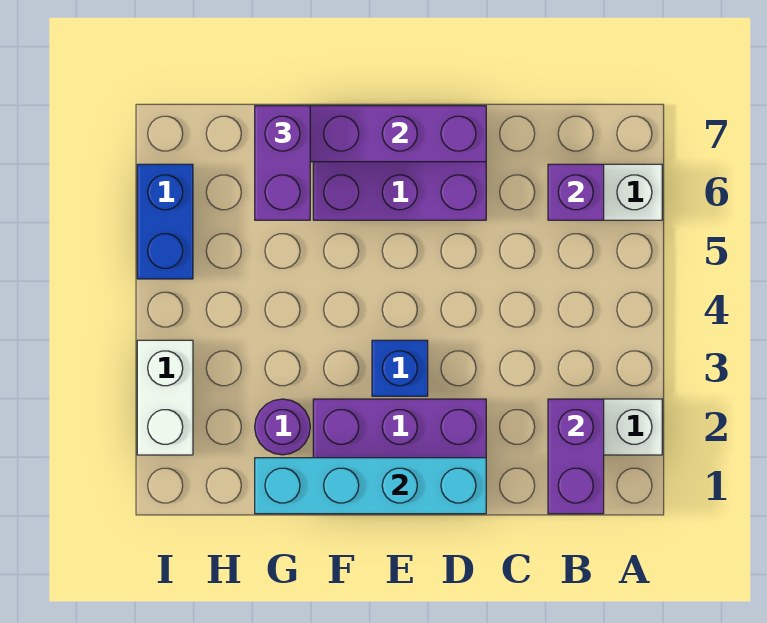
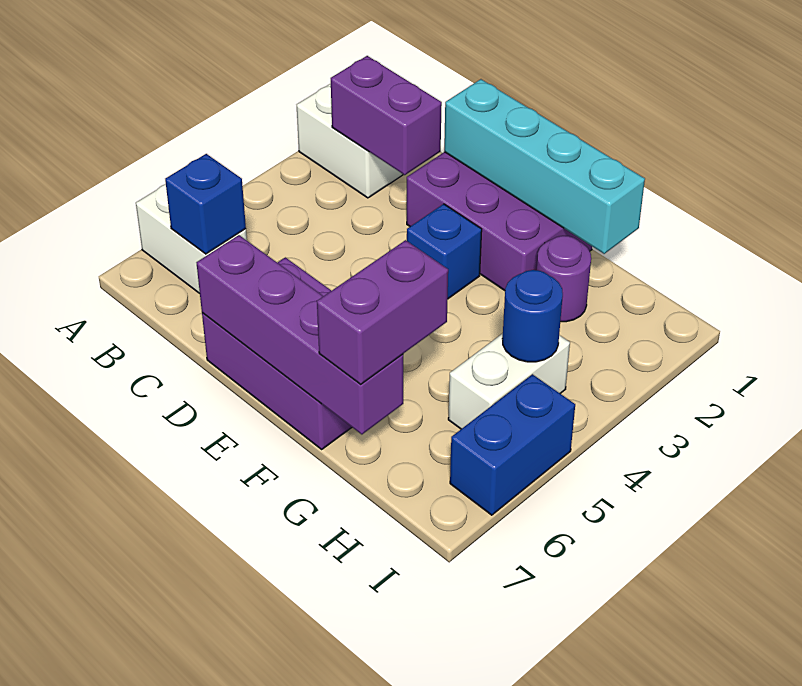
purple 1x2 brick [548,399,604,514] -> purple 1x2 brick turned to [331,56,442,175]
purple 1x1 brick [548,164,604,220] -> blue 1x1 brick [165,154,246,254]
none -> blue 1x1 round brick [502,270,563,362]
white 1x2 brick [137,340,193,455] -> white 1x2 brick moved to [448,333,570,429]

